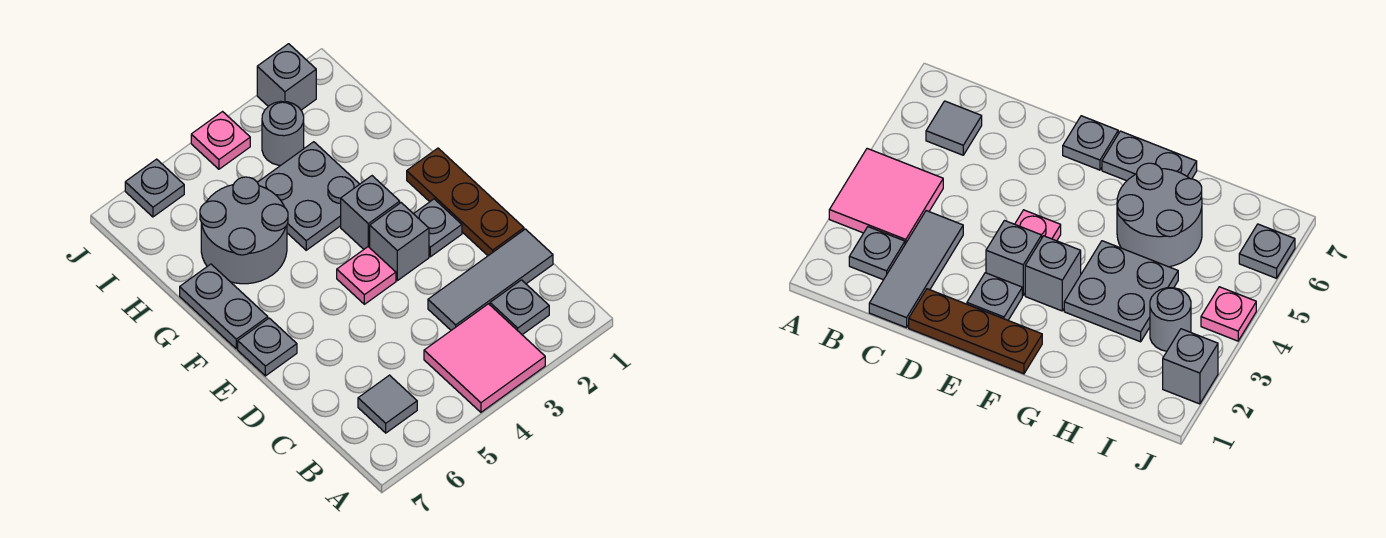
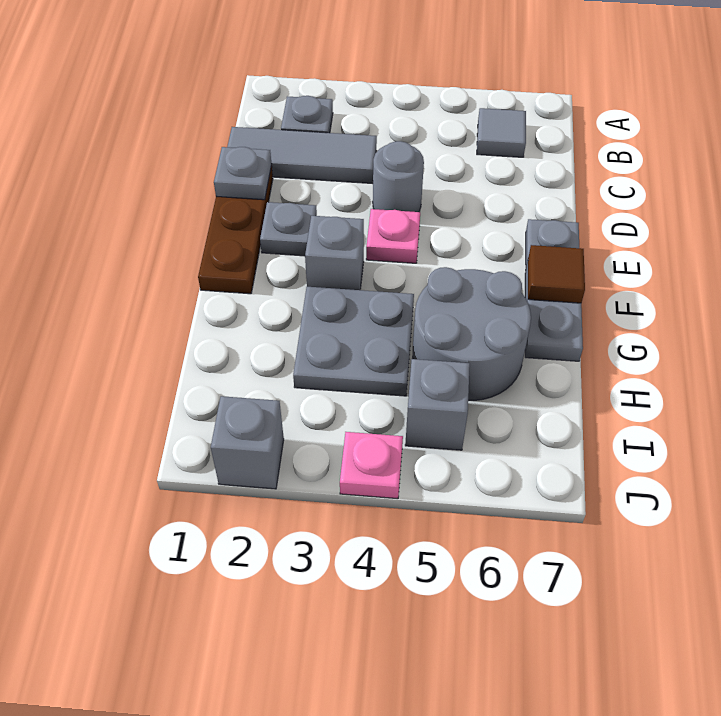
pink 2x2 tile [424,304,545,412] -> none
grey 1x1 brick [370,203,429,281] -> grey 1x1 brick moved to [405,359,470,450]
none -> brown 1x1 tile [528,245,585,303]
grey 1x1 round brick [262,102,304,165] -> grey 1x1 round brick moved to [373,141,424,212]
grey 1x1 plate [125,159,184,217] -> grey 1x1 plate moved to [214,147,272,200]

